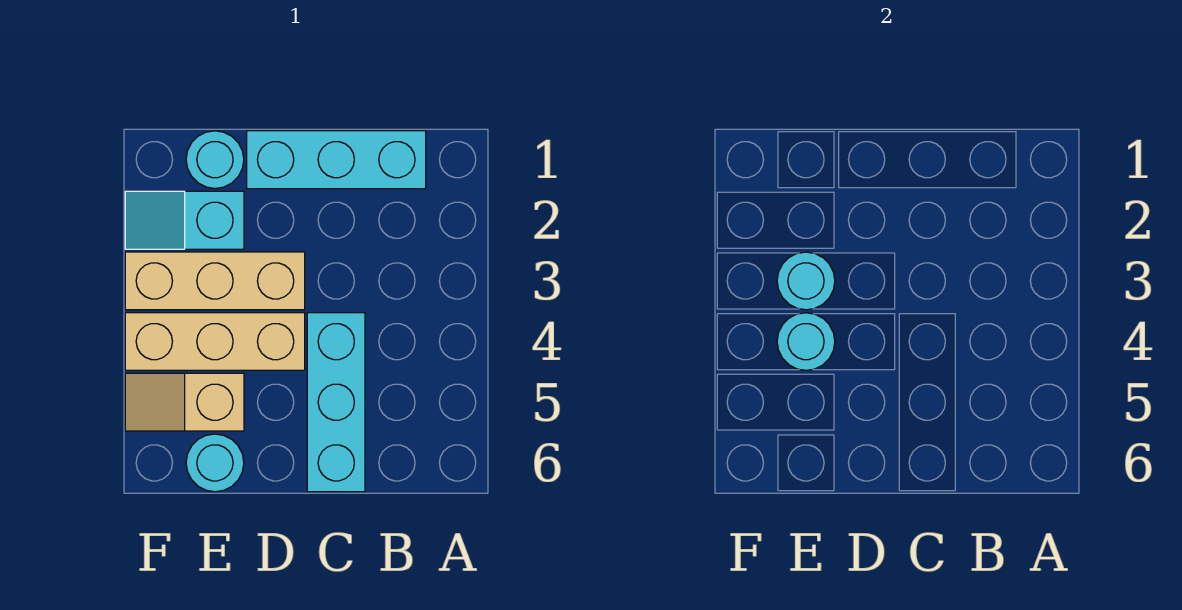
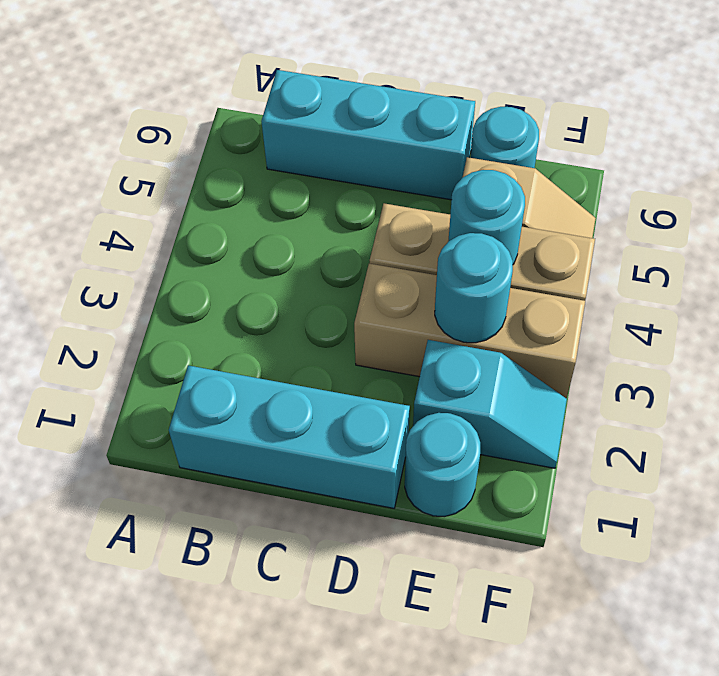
cyan 1x3 brick [307,313,365,492] -> cyan 1x3 brick turned to [261,70,475,200]

